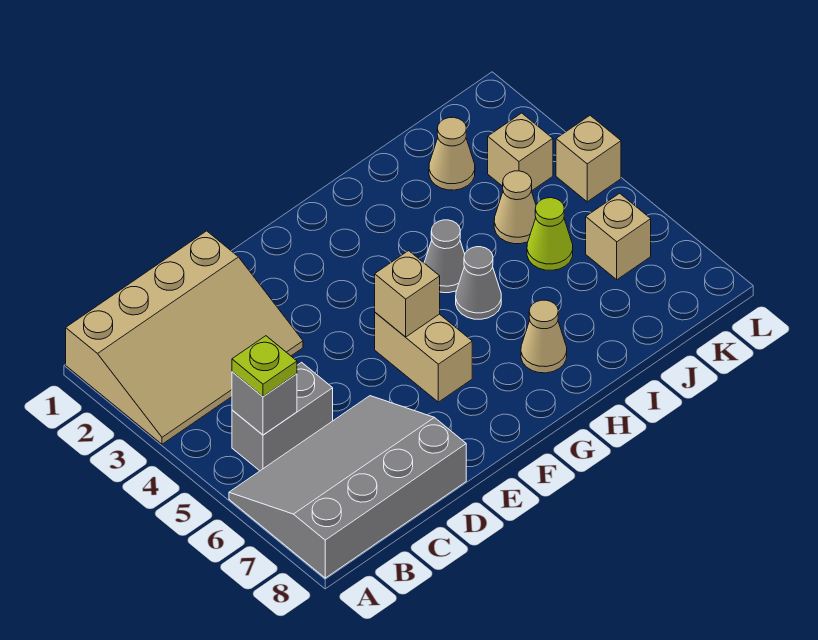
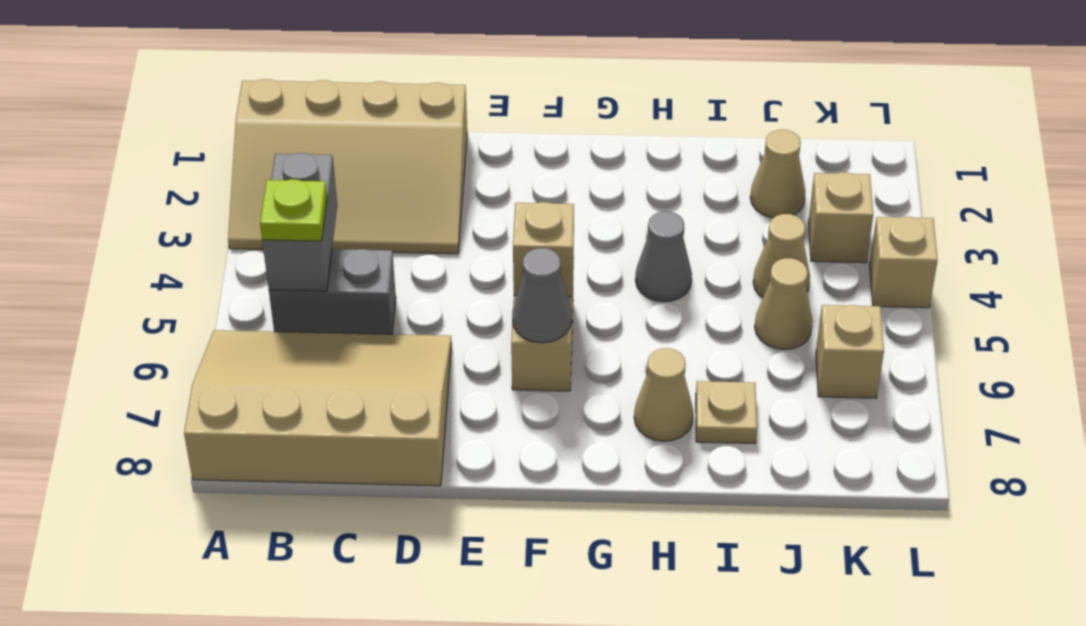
grey 3x4 slope [229,396,466,578] -> tan 3x4 slope [184,330,452,486]
grey 1x1 brick [232,372,297,435] -> grey 1x2 brick [262,153,337,291]
grey 1x1 cone [456,247,501,319] -> grey 1x1 cone moved to [512,248,572,343]
none -> tan 1x1 plate [696,381,757,444]
lime 1x1 cone [527,198,573,270] -> tan 1x1 cone [755,258,813,349]

